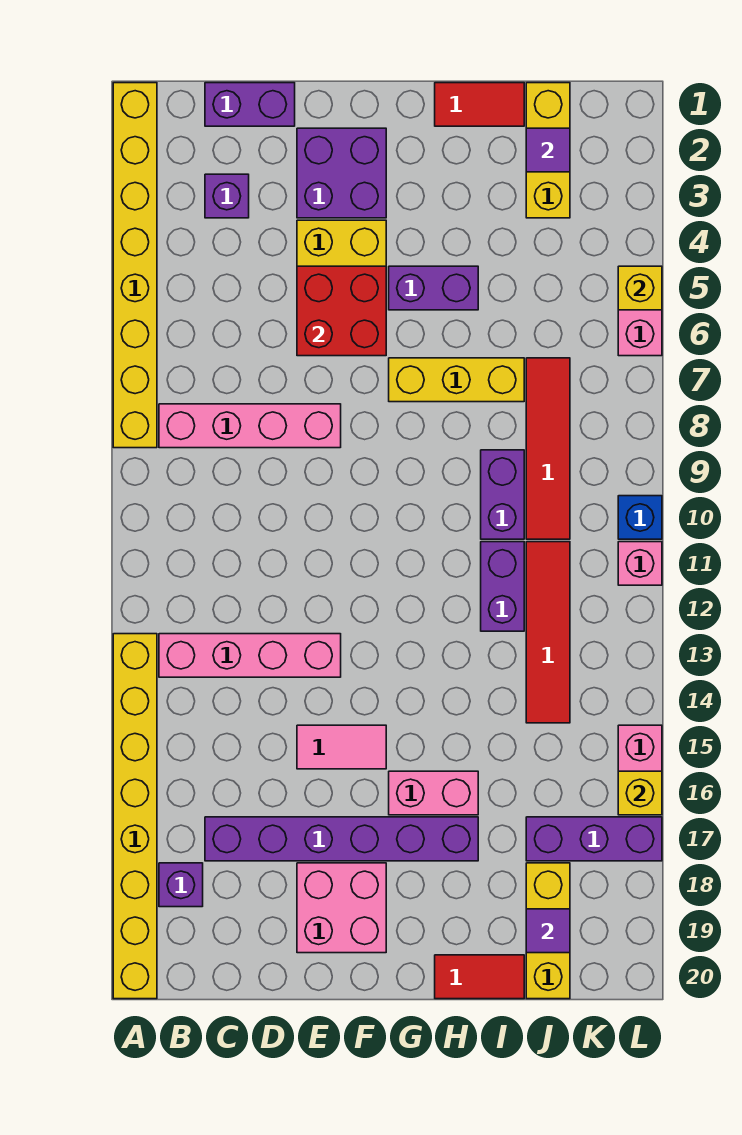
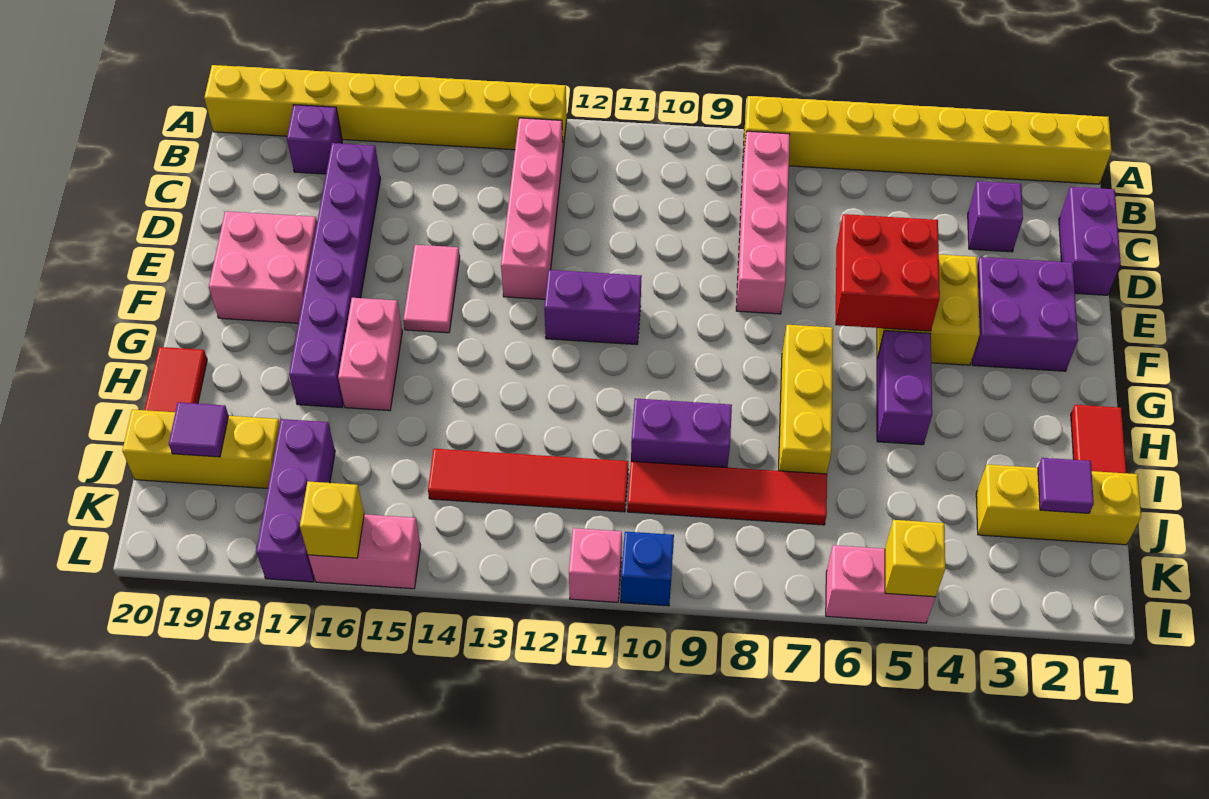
purple 1x2 brick [481,542,524,631] -> purple 1x2 brick moved to [544,270,642,344]

